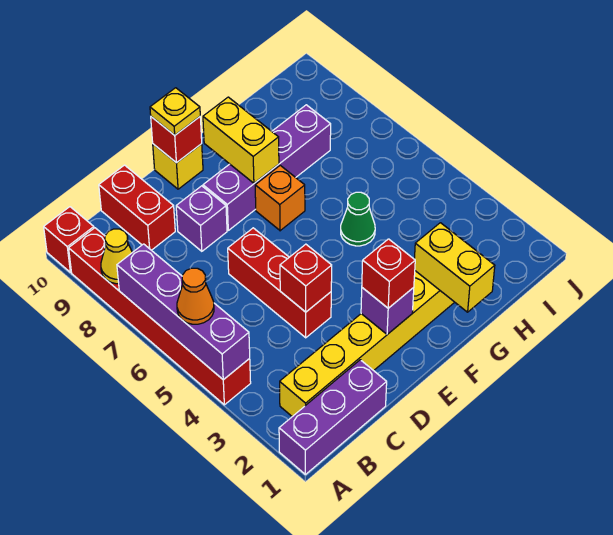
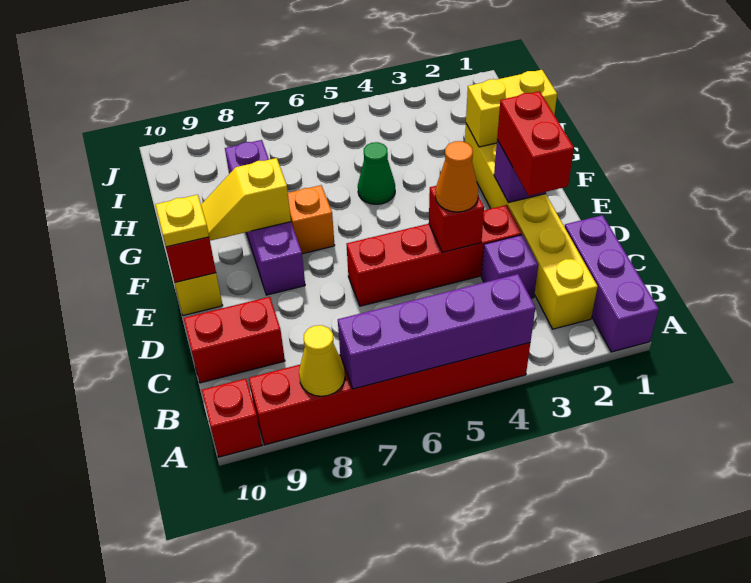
orange 1x1 cone [177,268,214,324] -> orange 1x1 cone moved to [435,141,479,212]
red 1x3 brick [228,228,331,338] -> red 1x4 brick [346,205,522,306]
purple 1x1 brick [176,186,227,251] -> purple 1x1 brick moved to [482,235,539,298]
red 1x1 brick [362,239,415,308] -> red 1x2 brick [497,91,574,196]
yellow 1x2 brick [203,97,279,183] -> yellow 1x2 slope [201,158,291,241]

